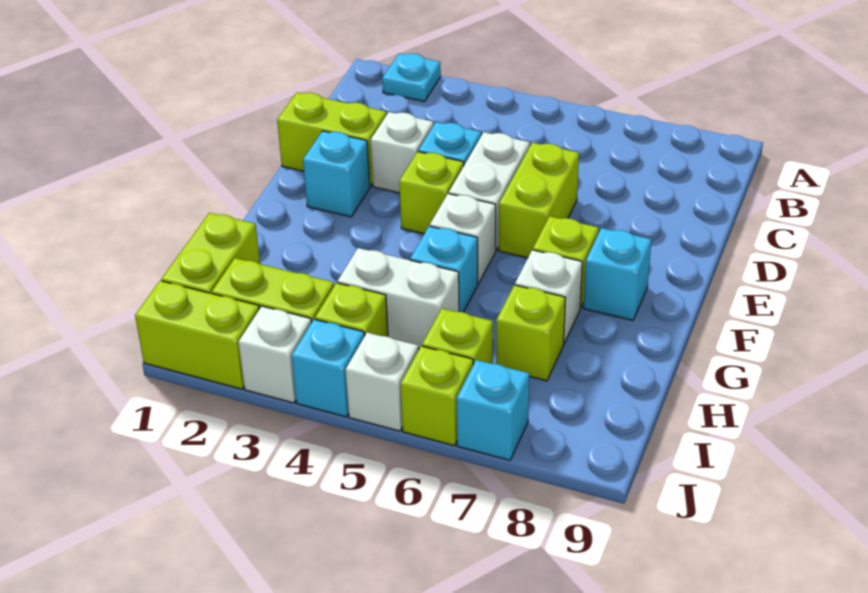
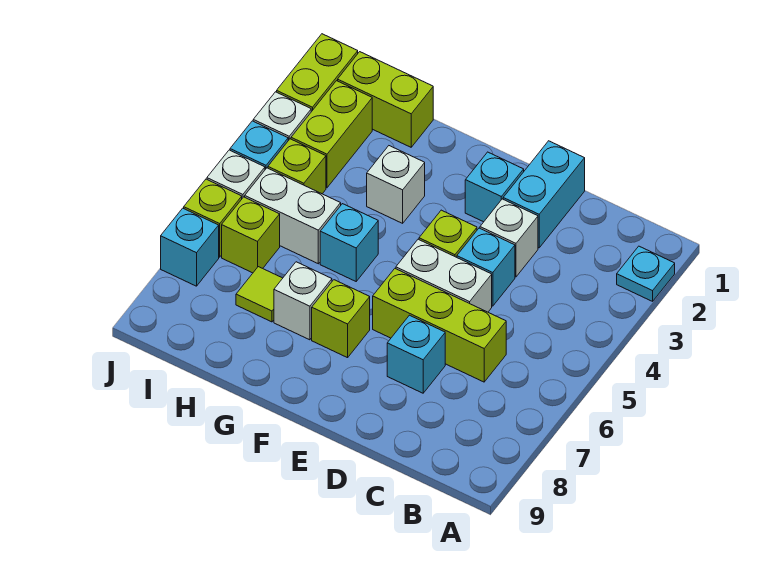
lime 1x2 brick [277,92,387,186] -> cyan 1x2 brick [503,141,585,248]
lime 1x2 brick [499,143,579,258] -> lime 1x3 brick [373,269,506,382]
white 1x1 brick [430,194,496,284] -> white 1x1 brick moved to [367,146,425,223]
cyan 1x1 brick [583,228,651,320] -> cyan 1x1 brick moved to [387,315,445,393]
white 1x2 brick [337,248,459,349] -> white 1x2 brick turned to [245,168,341,264]
lime 1x1 brick [496,285,565,381] -> lime 1x1 tile [236,267,283,322]

